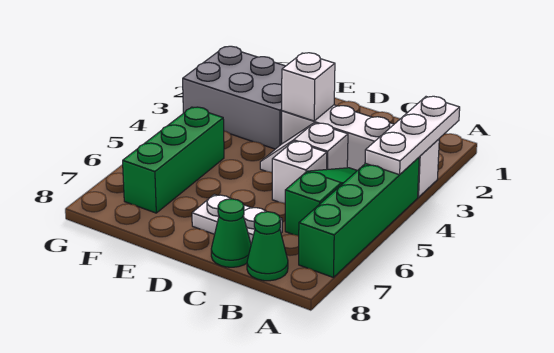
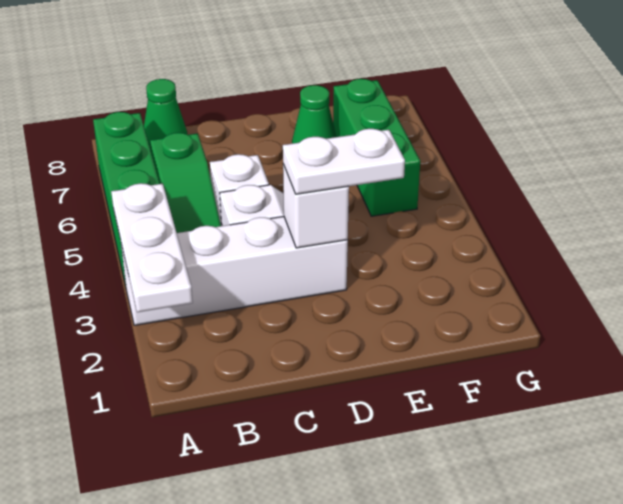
white 1x2 plate [192,194,282,244] -> white 1x2 plate moved to [283,129,405,194]
green 1x1 cone [211,199,251,267] -> green 1x1 cone moved to [292,85,336,143]
grey 2x3 brick [183,46,285,149] -> none

